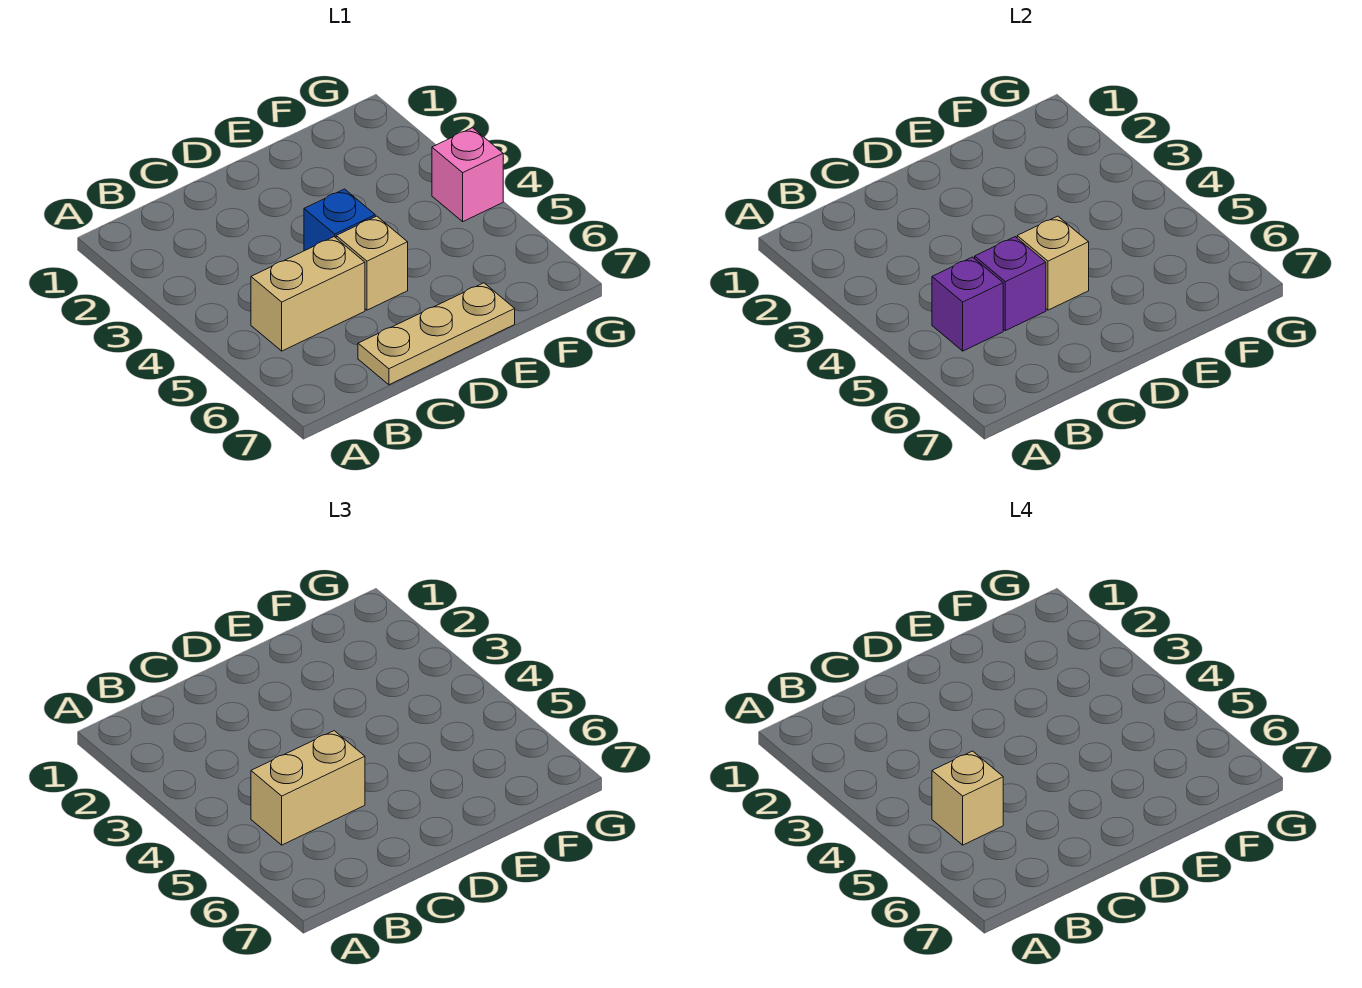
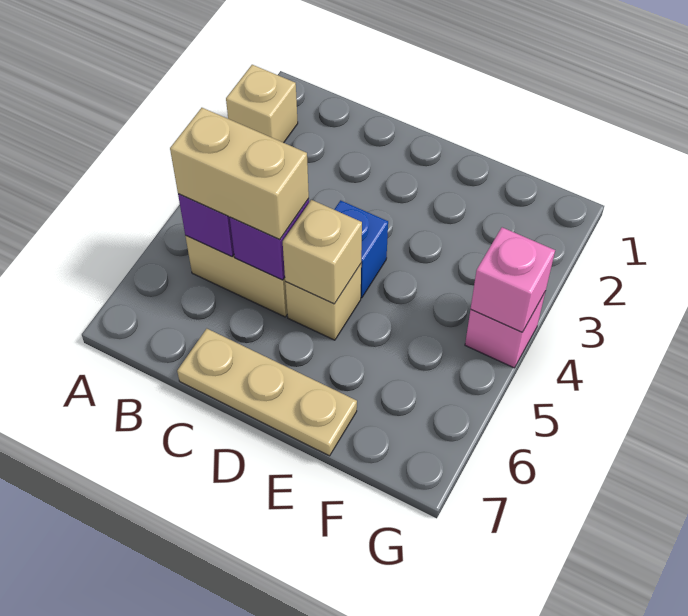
tan 1x1 brick [932,751,1003,845] -> tan 1x1 brick moved to [226,65,298,143]
none -> pink 1x1 brick [471,227,555,332]

